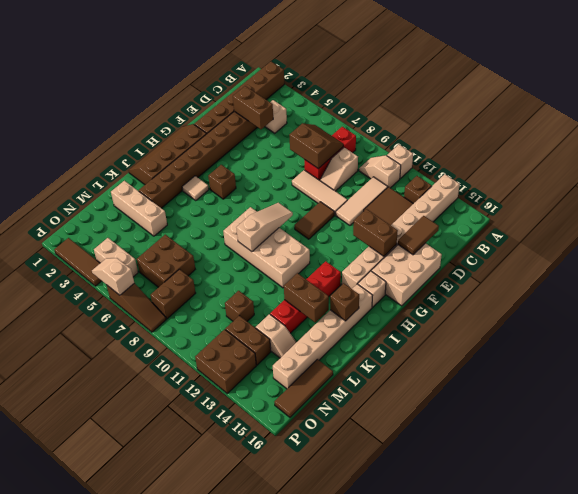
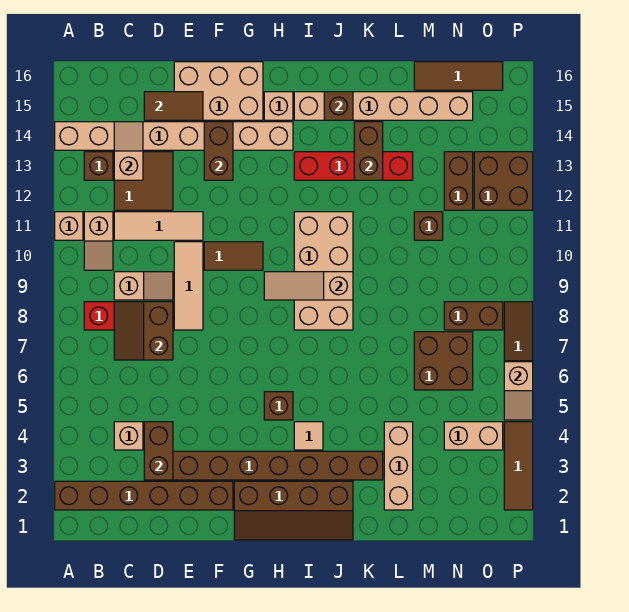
tan 1x2 slope [256,314,296,358] -> tan 1x2 slope moved to [114,122,143,180]
tan 1x2 brick [94,238,138,277] -> tan 1x2 brick turned to [444,422,503,450]

